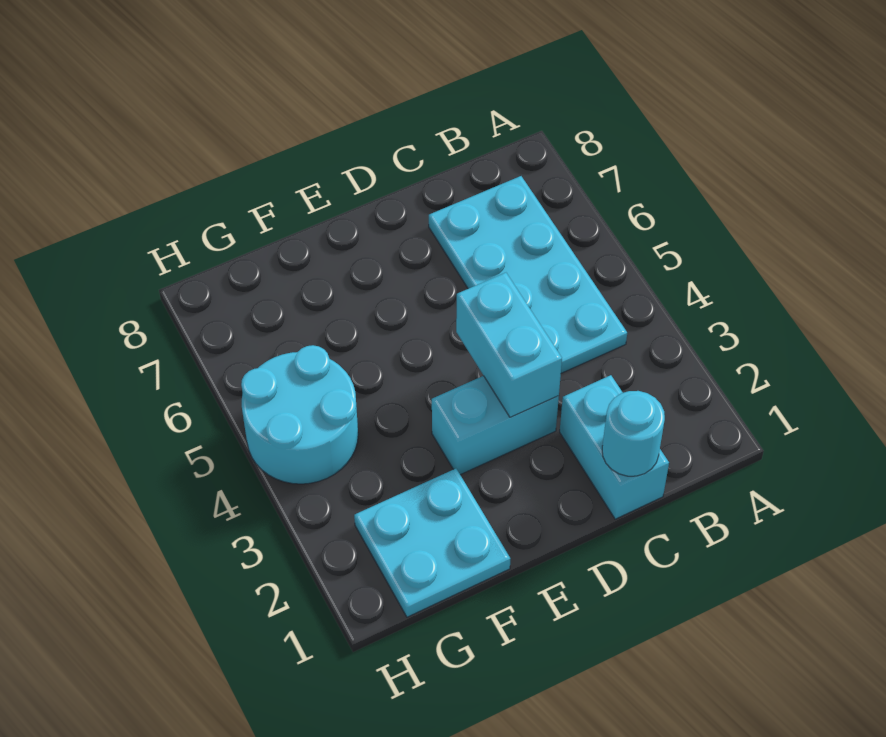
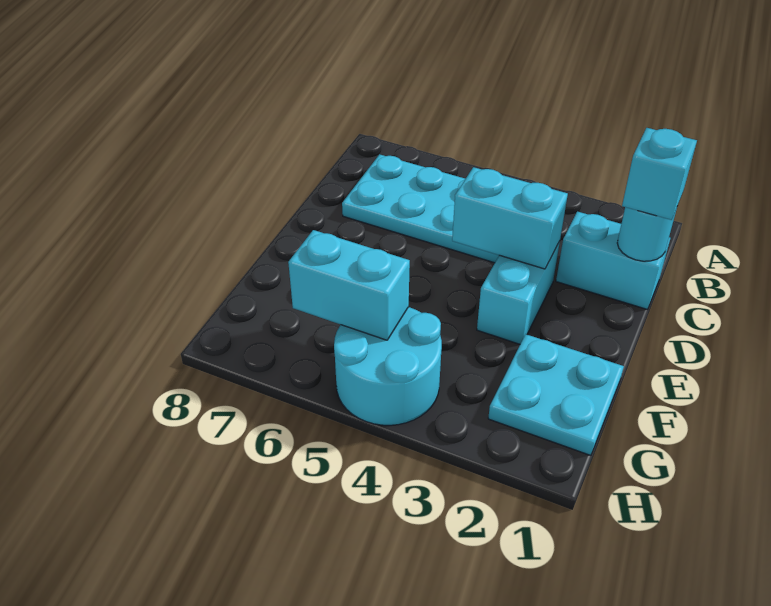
none -> cyan 1x1 brick [622,128,697,220]
none -> cyan 1x2 brick [288,230,410,340]

